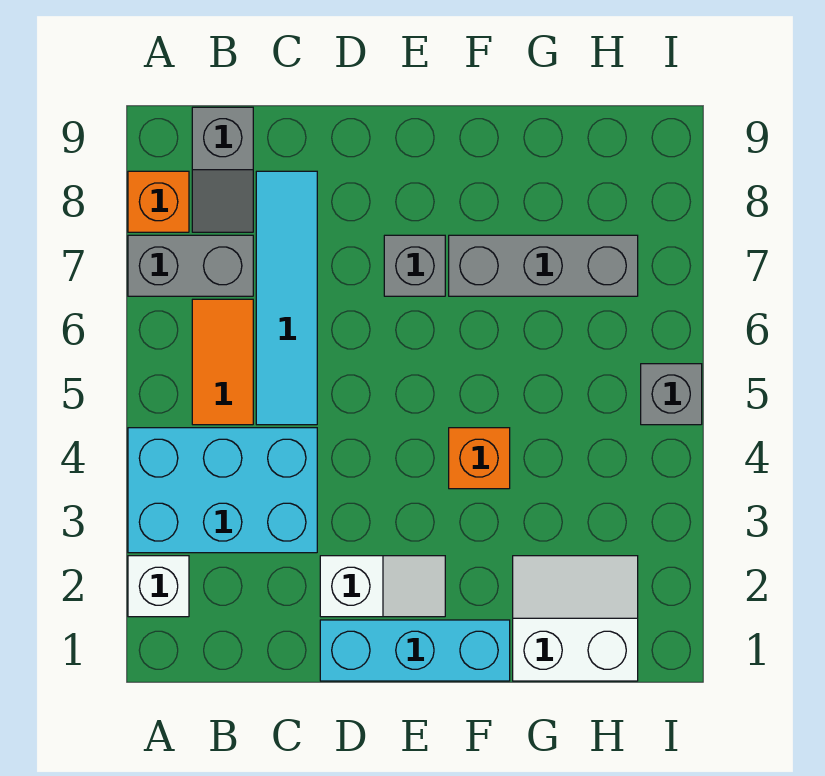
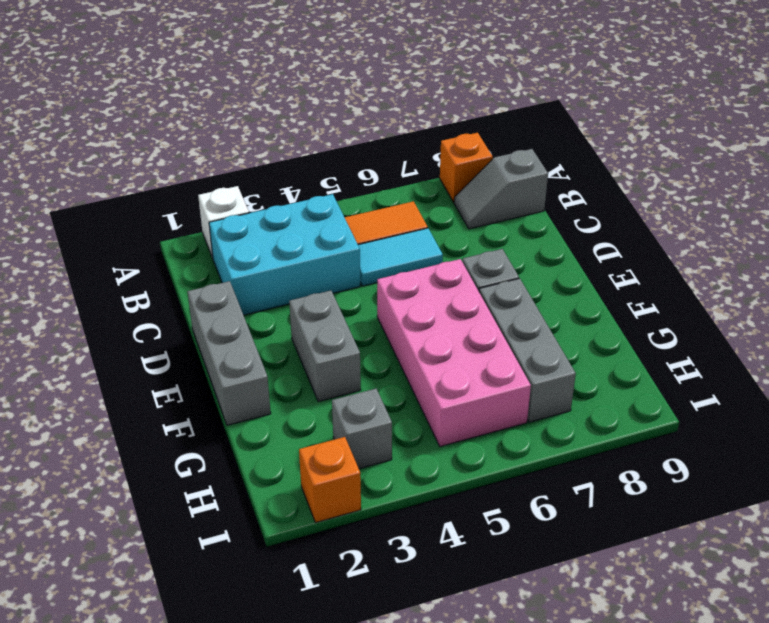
cyan 2x3 brick [128,428,317,553] -> cyan 2x3 brick turned to [209,194,360,315]
grey 1x2 brick [128,235,253,296] -> grey 1x2 brick moved to [289,291,361,401]
cyan 1x4 tile [256,171,317,425] -> cyan 1x2 tile [358,228,443,286]
cyan 1x3 brick [320,620,510,681] -> grey 1x3 brick [187,281,271,425]
white 1x2 slope [320,556,445,617] -> none
none -> pink 2x4 brick [377,259,531,447]
orange 1x1 brick [449,428,510,489] -> orange 1x1 brick moved to [299,437,361,522]
white 2x2 slope [513,556,638,681] -> none
grey 1x1 brick [641,364,702,425] -> grey 1x1 brick moved to [332,389,392,469]

